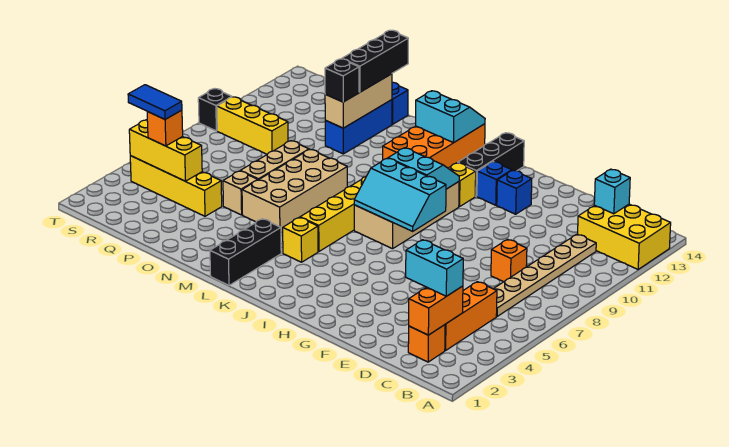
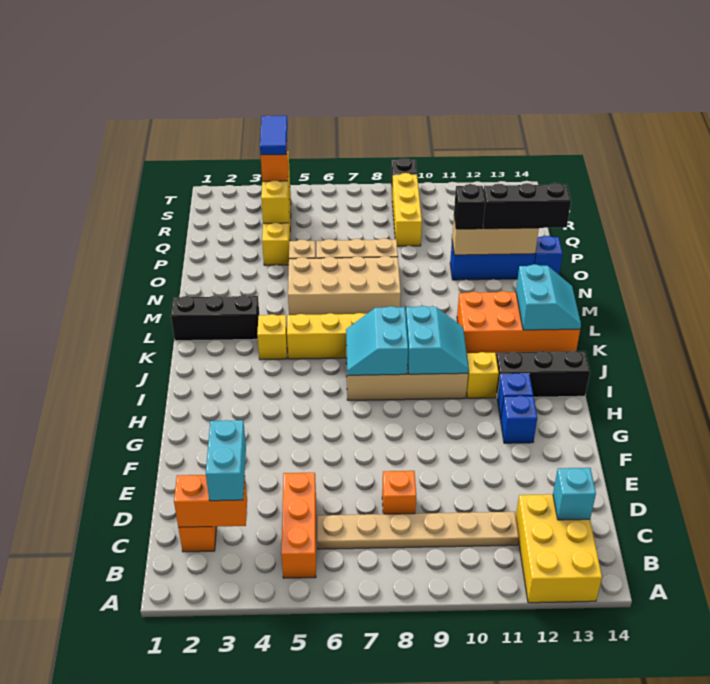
orange 1x3 brick [445,282,497,351] -> orange 1x3 brick turned to [281,473,316,578]
cyan 2x3 slope [354,158,446,231] -> cyan 2x2 slope [346,306,408,375]

